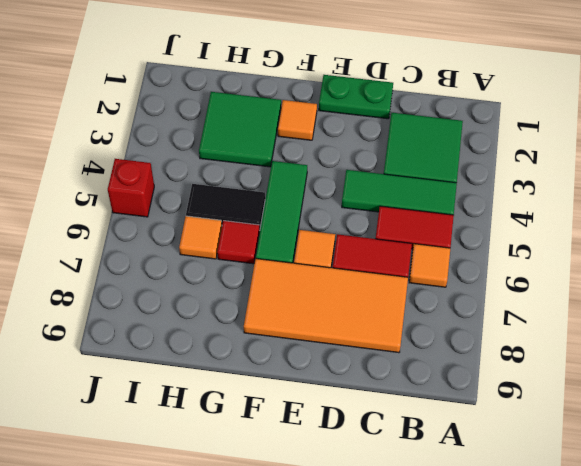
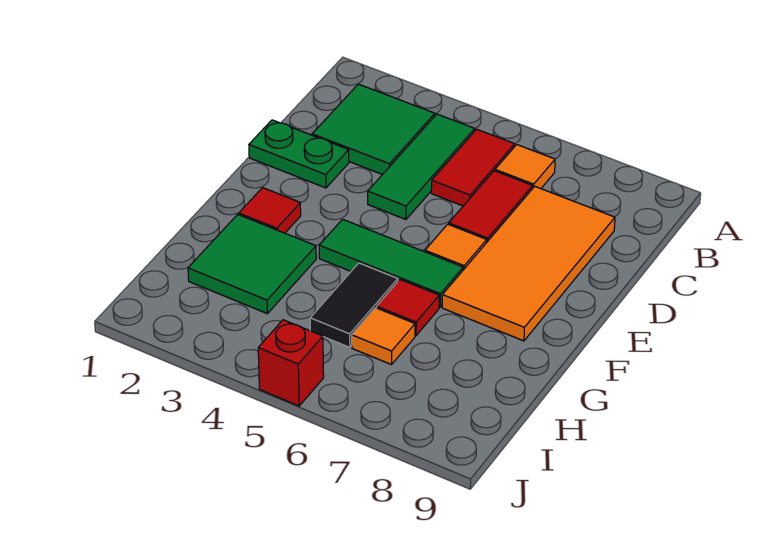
green 1x2 plate [319,75,393,119] -> green 1x2 plate turned to [249,120,349,188]
orange 1x1 tile [278,100,317,140] -> red 1x1 tile [239,188,301,233]

